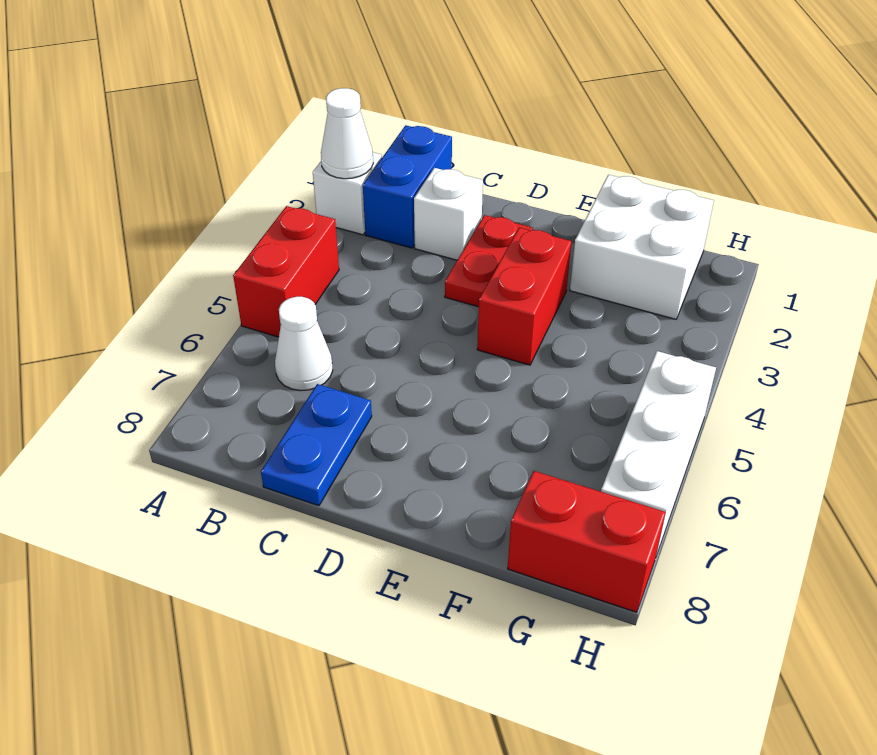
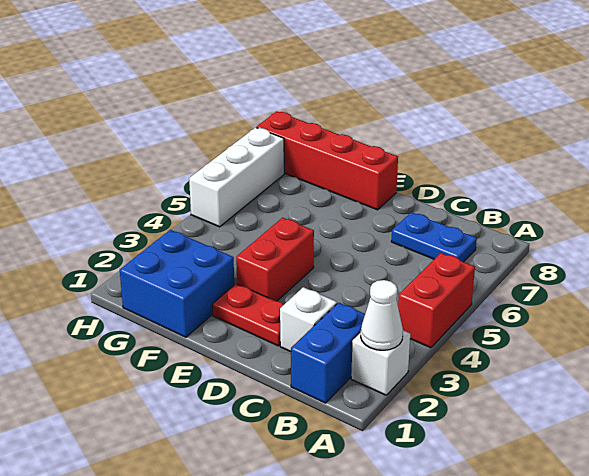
white 1x1 cone [275,297,333,391] -> none
blue 1x2 plate [261,384,372,506] -> blue 1x2 plate turned to [391,212,477,262]
red 1x2 plate [445,215,533,307] -> red 1x2 plate turned to [212,284,284,346]
white 2x2 brick [570,175,714,319] -> blue 2x2 brick [120,230,234,337]
red 1x2 brick [508,471,666,612] -> red 1x4 brick [257,111,398,210]

